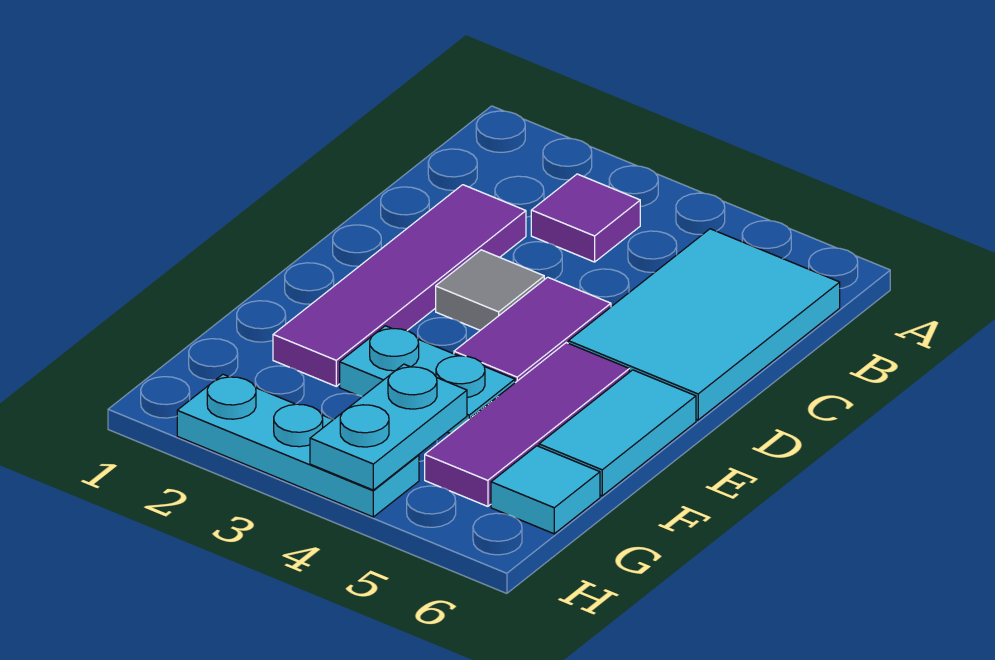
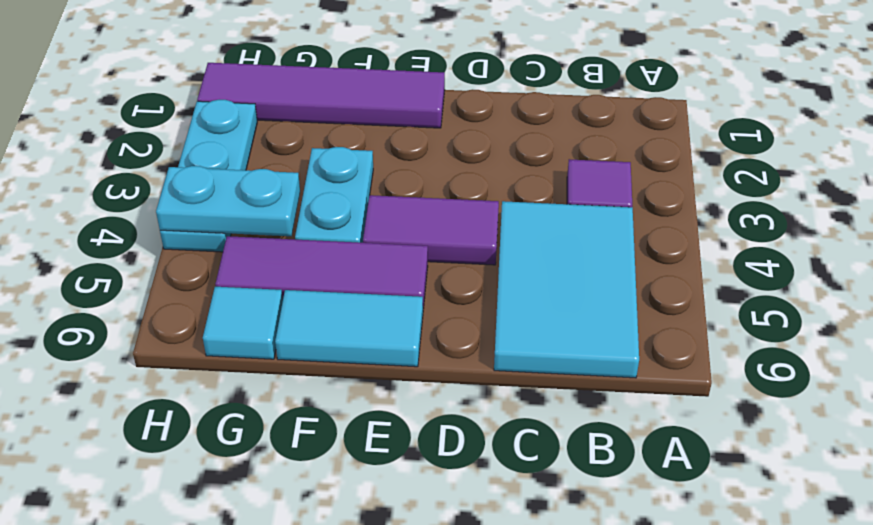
cyan 2x3 tile [568,229,840,420] -> cyan 2x3 tile turned to [494,201,639,378]
purple 1x4 tile [273,185,526,386] -> purple 1x4 tile moved to [197,63,445,128]
grey 1x1 tile [436,250,544,330] -> none

